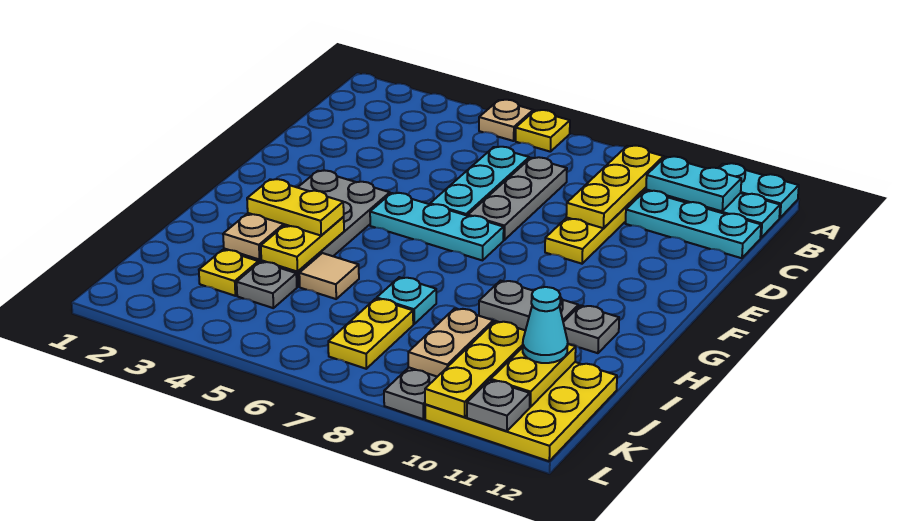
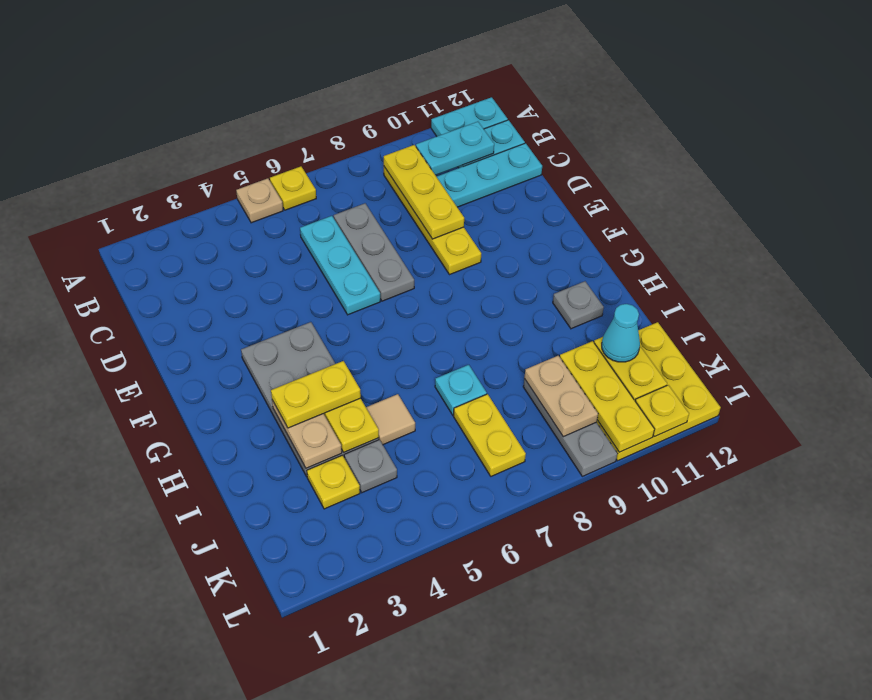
cyan 1x3 plate [370,193,504,260] -> none
grey 1x2 plate [479,281,578,330] -> none
grey 1x1 plate [467,380,530,431] -> yellow 1x1 plate [635,385,689,437]

